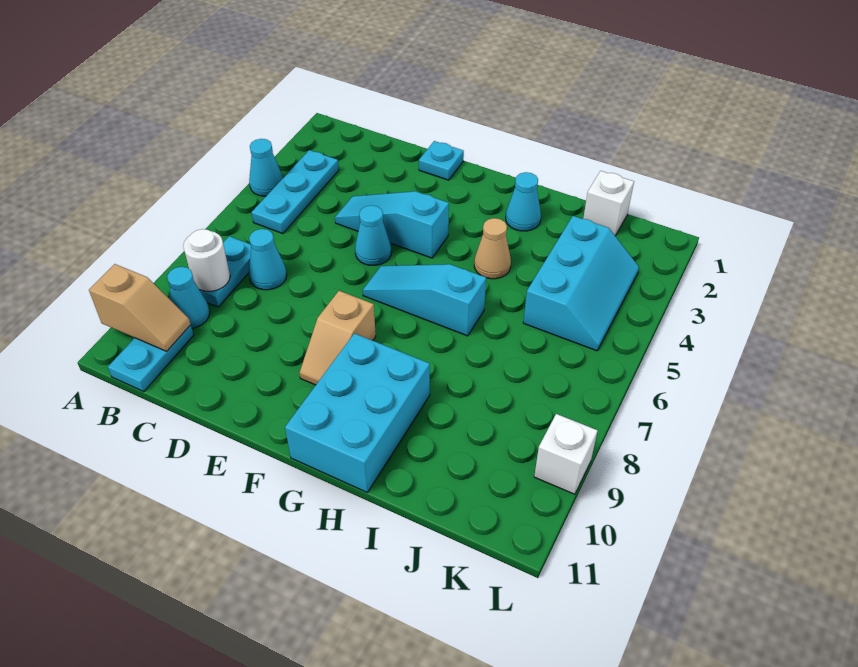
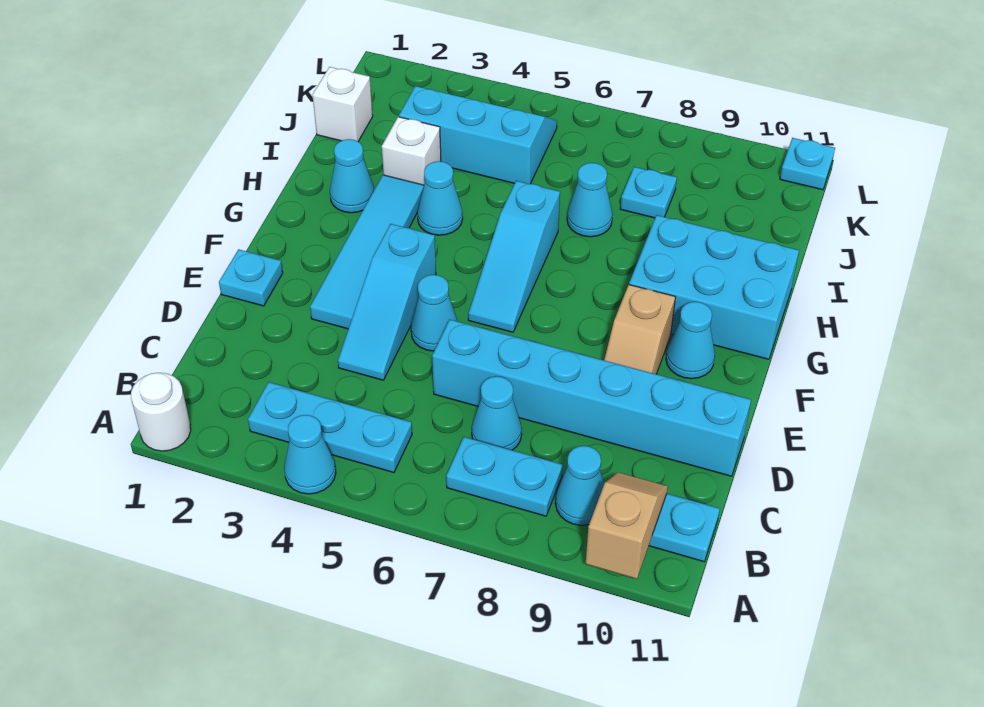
white 1x1 round brick [183,229,230,291] -> white 1x1 round brick moved to [131,373,191,451]
none -> cyan 1x6 brick [432,320,751,476]
none -> cyan 1x4 tile [310,175,424,329]
tan 1x2 slope [300,291,376,385] -> tan 1x2 slope turned to [604,285,675,374]
none -> cyan 1x1 cone [666,302,715,379]
tan 1x1 cone [474,218,511,279] -> cyan 1x1 cone [417,161,463,235]
none -> cyan 1x1 cone [567,163,612,237]
none -> cyan 1x1 plate [620,167,677,218]
white 1x1 brick [534,414,598,494] -> white 1x1 brick moved to [382,117,441,185]
none -> cyan 1x1 plate [780,138,835,190]

